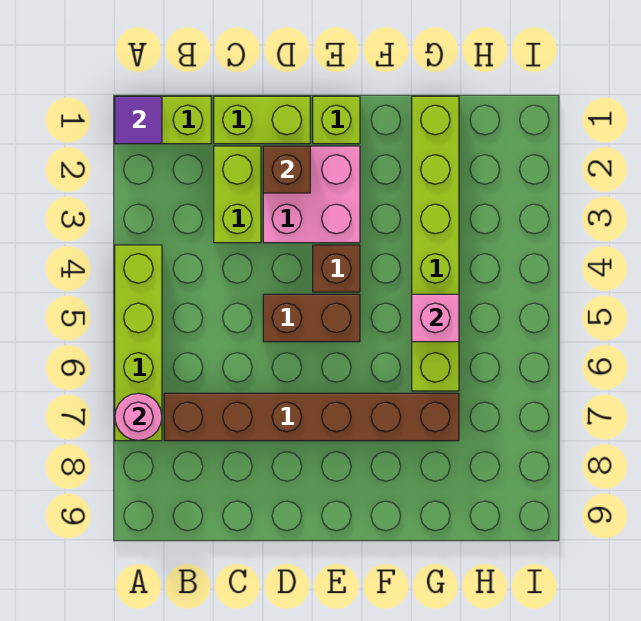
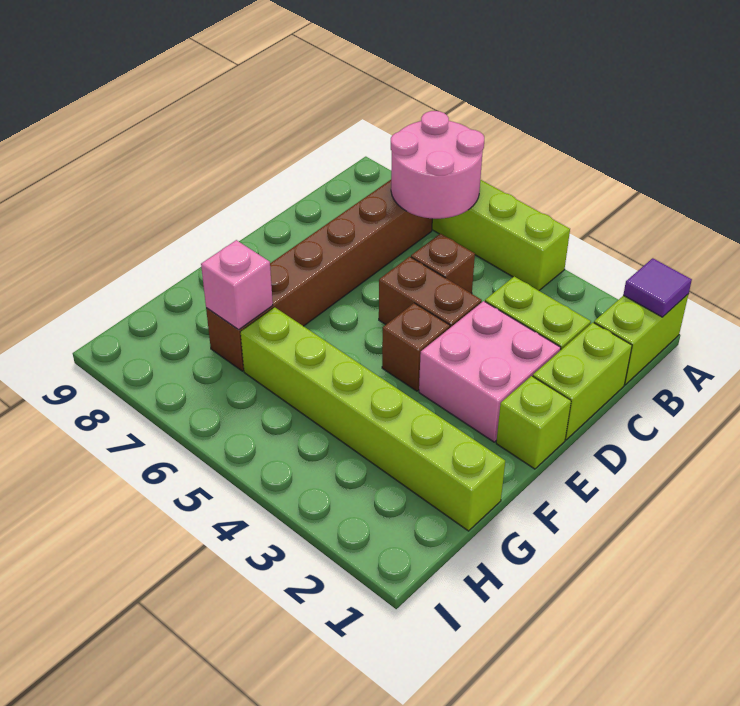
pink 1x1 round brick [115,393,162,440] -> pink 2x2 round brick [391,111,484,219]
brown 1x1 brick [263,146,310,193] -> brown 1x1 brick moved to [411,234,475,294]
brown 1x2 brick [263,294,360,342] -> brown 1x2 brick turned to [379,257,482,328]
pink 1x1 brick [412,294,459,342] -> pink 1x1 brick moved to [201,240,273,330]

